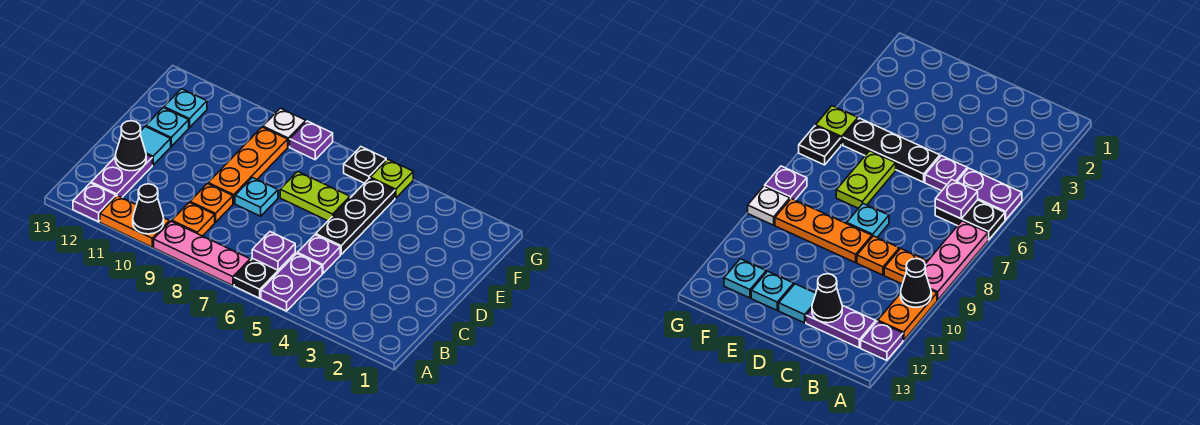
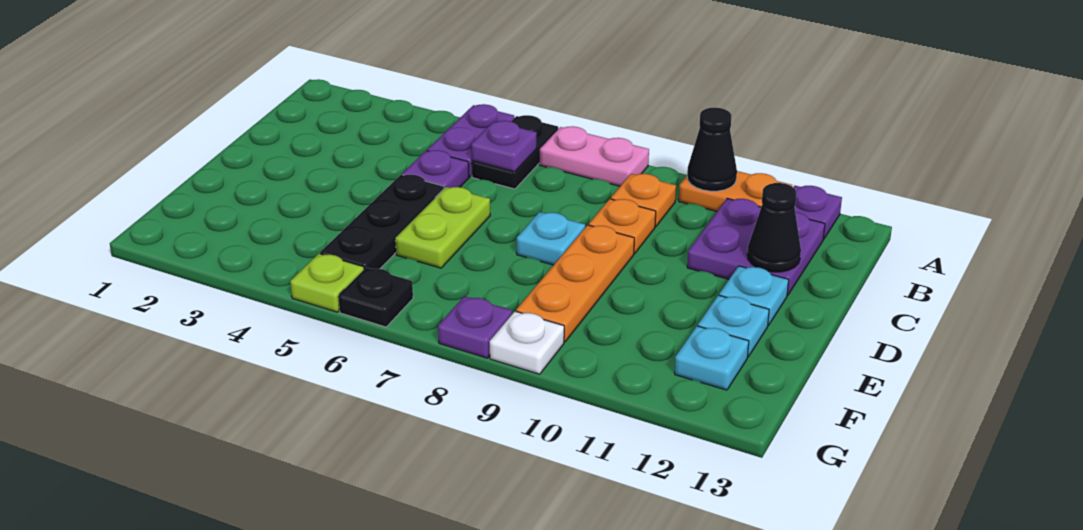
pink 1x3 plate [154,221,250,286] -> pink 1x2 plate [540,126,649,186]
purple 1x2 plate [91,155,152,198] -> purple 2x2 plate [687,198,825,295]
cyan 1x1 tile [140,127,171,165] -> cyan 1x1 plate [719,266,789,325]
lime 1x2 plate [280,171,350,221] -> lime 1x2 plate turned to [395,187,490,268]

